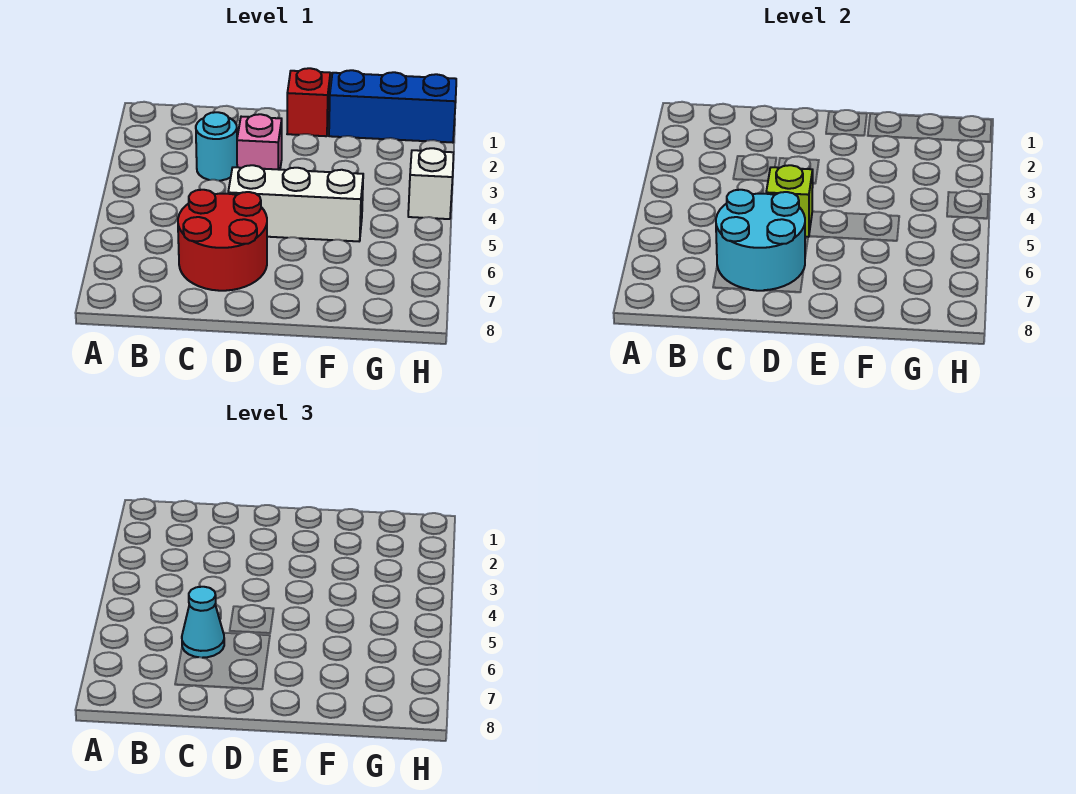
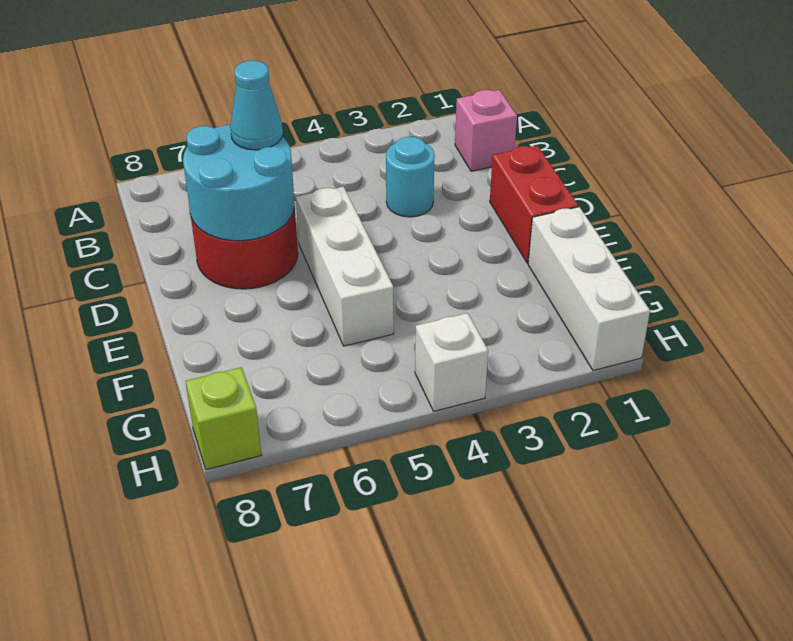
pink 1x1 brick [237,114,282,170] -> pink 1x1 brick moved to [455,90,517,171]
lime 1x1 brick [766,165,813,237] -> lime 1x1 brick moved to [185,367,261,470]
red 1x1 brick [287,68,330,136] -> red 1x2 brick [490,145,578,263]
blue 1x3 brick [329,70,456,143] -> white 1x3 brick [528,207,650,370]

